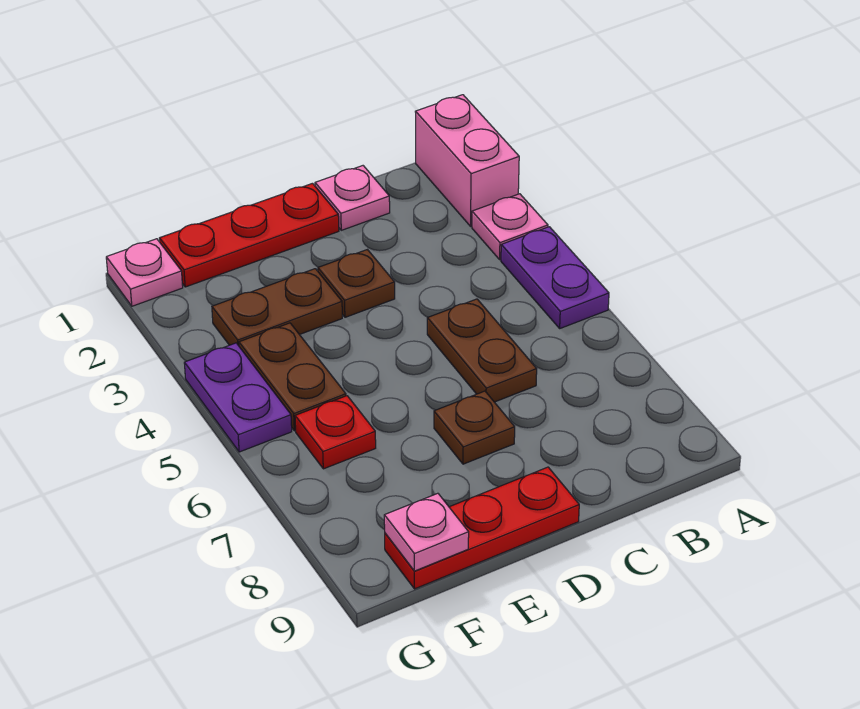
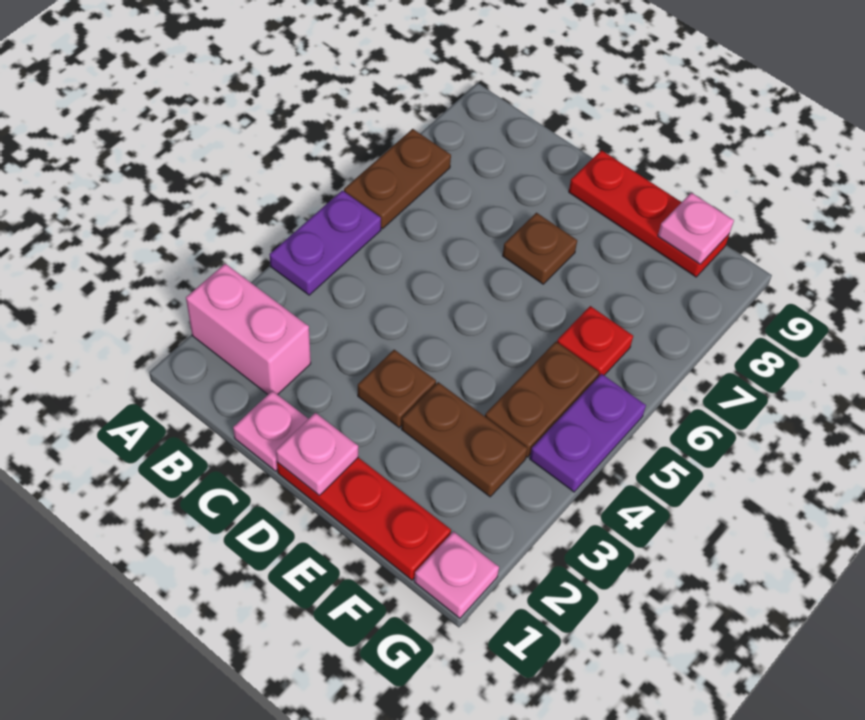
pink 1x2 brick [415,95,519,226] -> pink 1x2 brick turned to [186,264,311,395]
pink 1x1 plate [472,194,548,260] -> pink 1x1 plate moved to [276,413,358,495]
brown 1x2 plate [427,299,537,402] -> brown 1x2 plate moved to [344,129,451,229]

